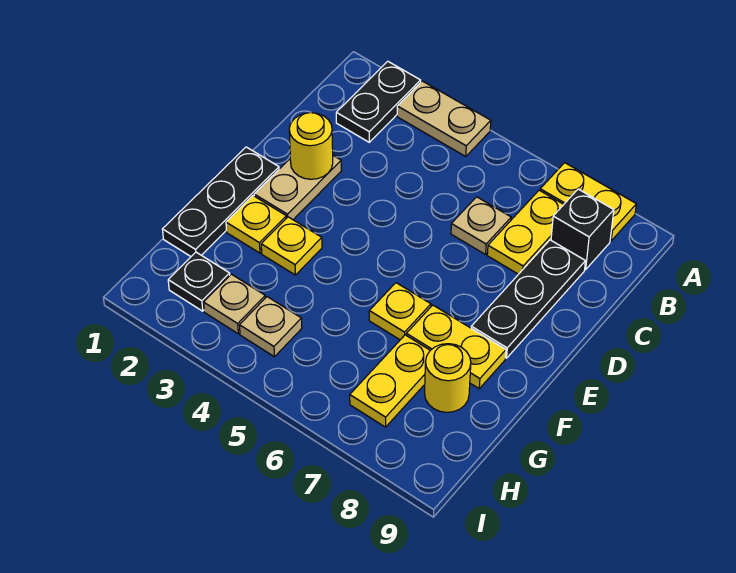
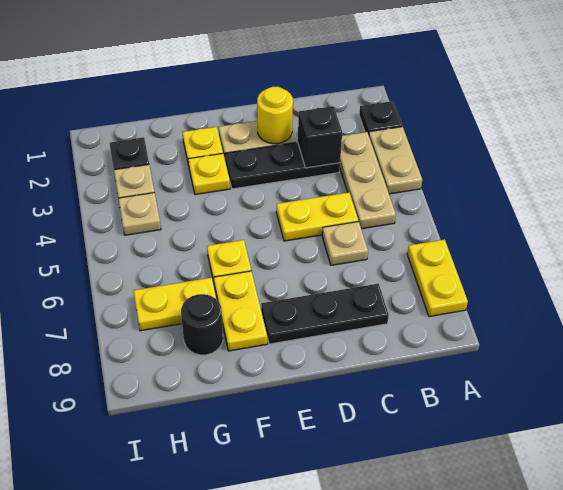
black 1x2 plate [336,61,421,142] -> black 1x1 plate [359,101,402,135]
none -> tan 1x3 plate [340,132,396,229]
yellow 1x2 plate [487,190,564,274] -> yellow 1x2 plate moved to [276,192,358,241]
black 1x1 brick [551,189,614,270] -> black 1x1 brick moved to [298,106,342,168]
black 1x3 plate [163,147,279,256] -> black 1x3 plate moved to [225,142,340,189]
yellow 1x1 round brick [425,344,471,412] -> black 1x1 round brick [181,294,223,355]

